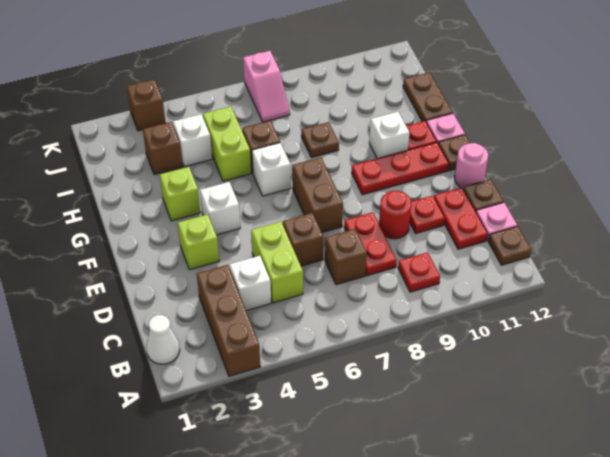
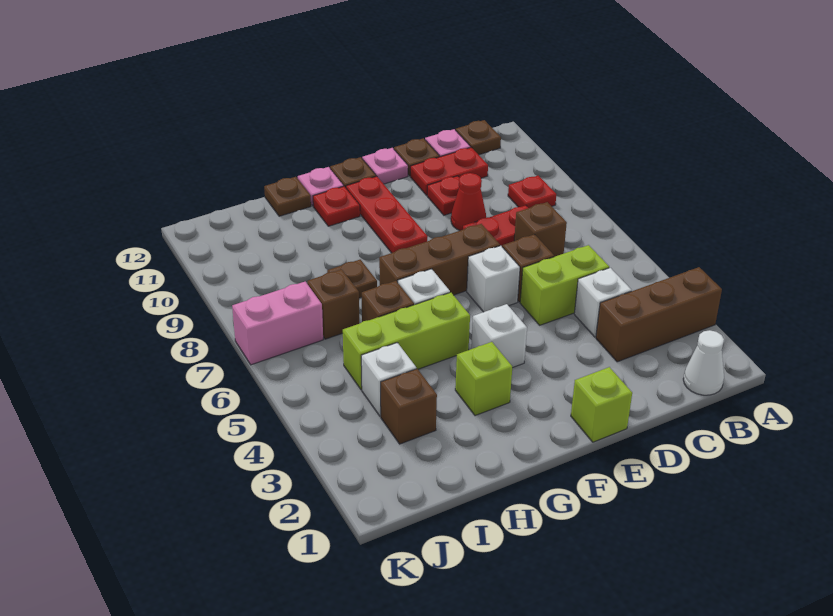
red 1x1 round brick [379,191,412,239] -> red 1x1 cone [451,173,486,231]
lime 1x1 brick [178,214,219,270] -> lime 1x1 brick moved to [571,367,632,442]
brown 1x2 brick [292,157,343,233] -> brown 1x3 brick [379,224,500,295]
pink 1x1 round brick [455,143,488,188] -> pink 1x1 plate [362,148,408,184]
white 1x1 brick [369,112,410,158] -> white 1x1 brick moved to [467,246,520,312]
lime 1x2 brick [203,107,251,181] -> lime 1x3 brick [343,292,470,390]
brown 1x2 plate [403,72,453,122] -> brown 1x1 plate [264,177,311,216]
pink 1x2 slope [243,51,290,122] -> pink 1x2 brick [232,282,323,365]
brown 1x1 brick [127,79,165,131] -> brown 1x1 brick moved to [307,269,359,339]

